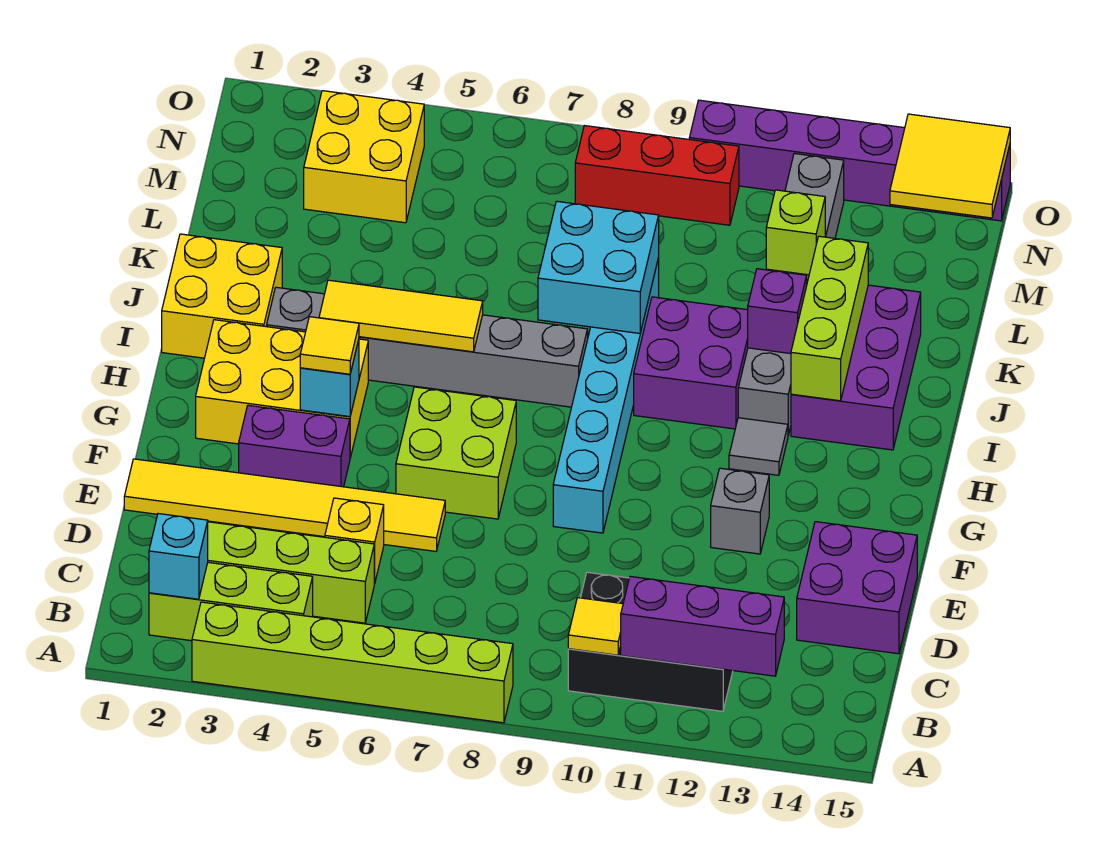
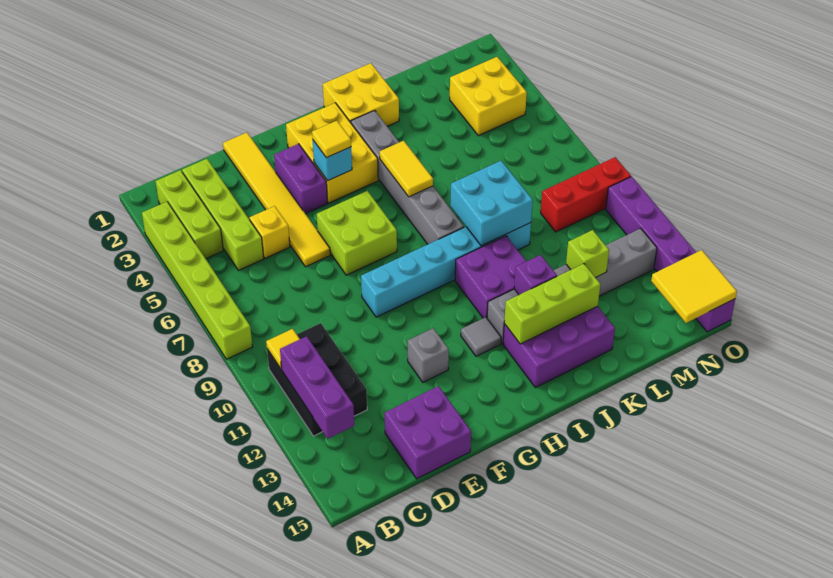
cyan 1x1 brick [149,514,208,599] -> none
yellow 1x3 tile [319,280,483,352] -> yellow 1x2 tile [380,141,433,197]
red 1x3 brick [575,126,739,225] -> red 1x3 brick turned to [541,157,631,232]

